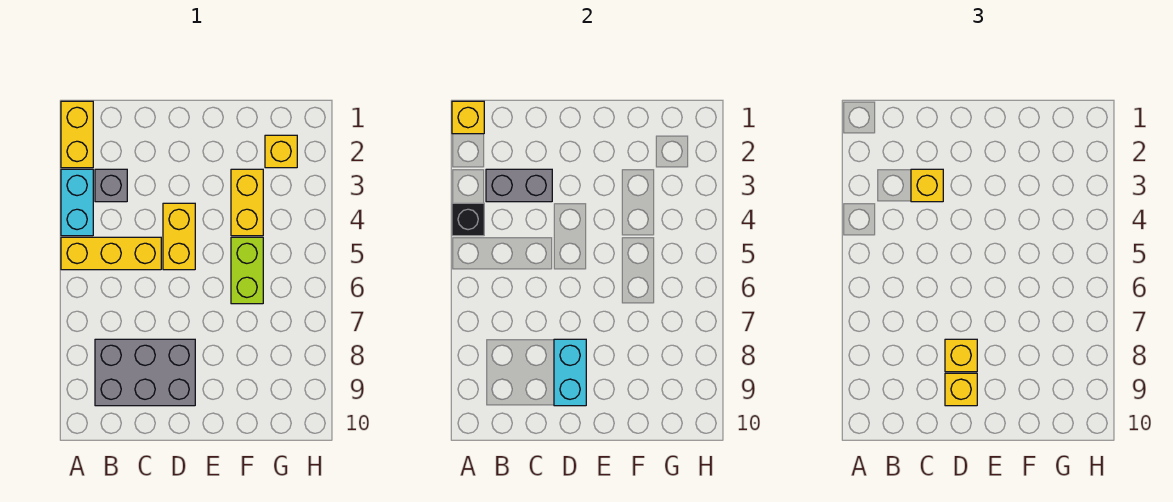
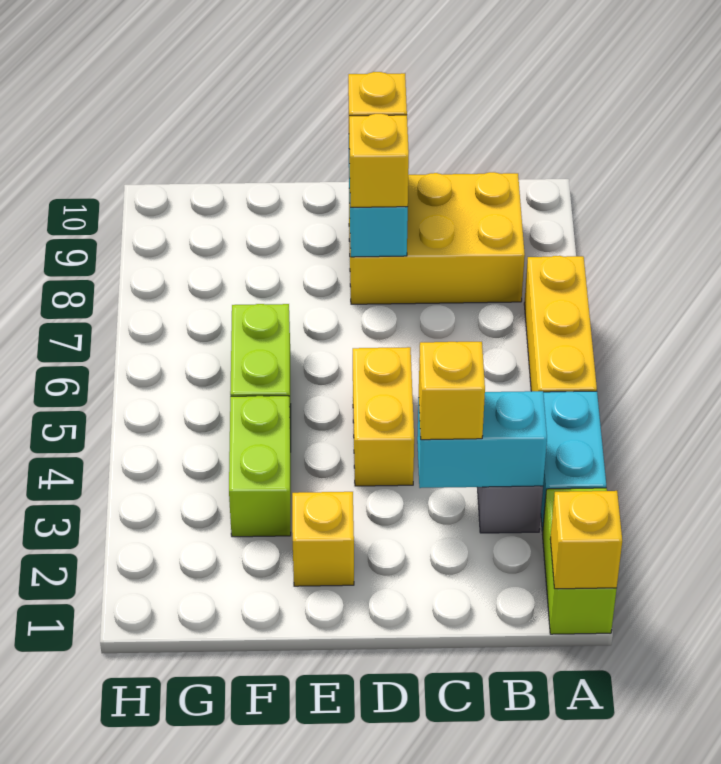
yellow 1x2 brick [61,101,93,168] -> lime 1x2 brick [542,488,617,634]
black 1x1 brick [452,203,484,236] -> none
yellow 1x3 brick [61,237,161,270] -> yellow 1x3 brick turned to [524,256,597,392]
grey 1x2 brick [486,169,552,202] -> cyan 1x2 brick [417,391,547,488]
grey 2x3 brick [95,339,195,406] -> yellow 2x3 brick [349,172,525,304]
yellow 1x2 brick [231,169,263,236] -> lime 1x2 brick [229,396,291,537]
yellow 1x1 brick [265,135,297,168] -> yellow 1x1 brick moved to [292,492,354,586]

